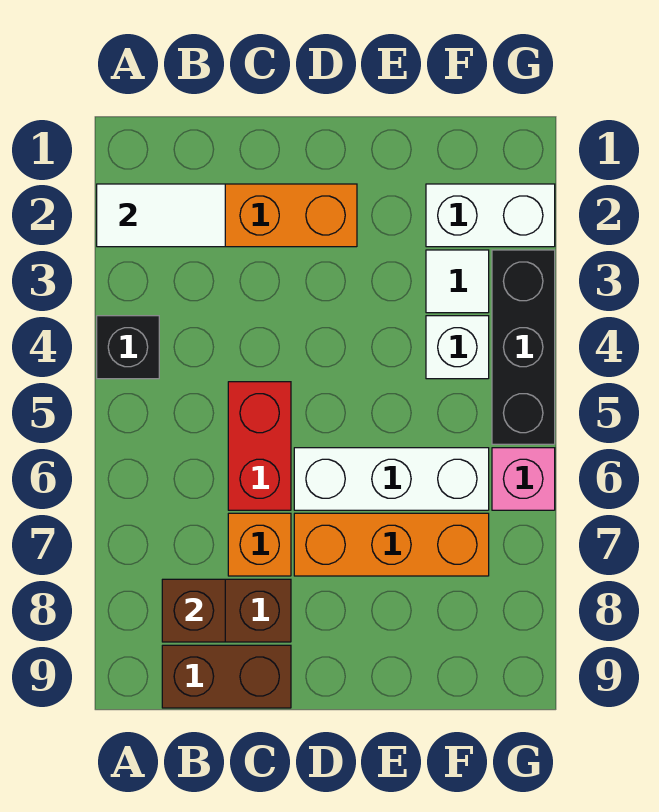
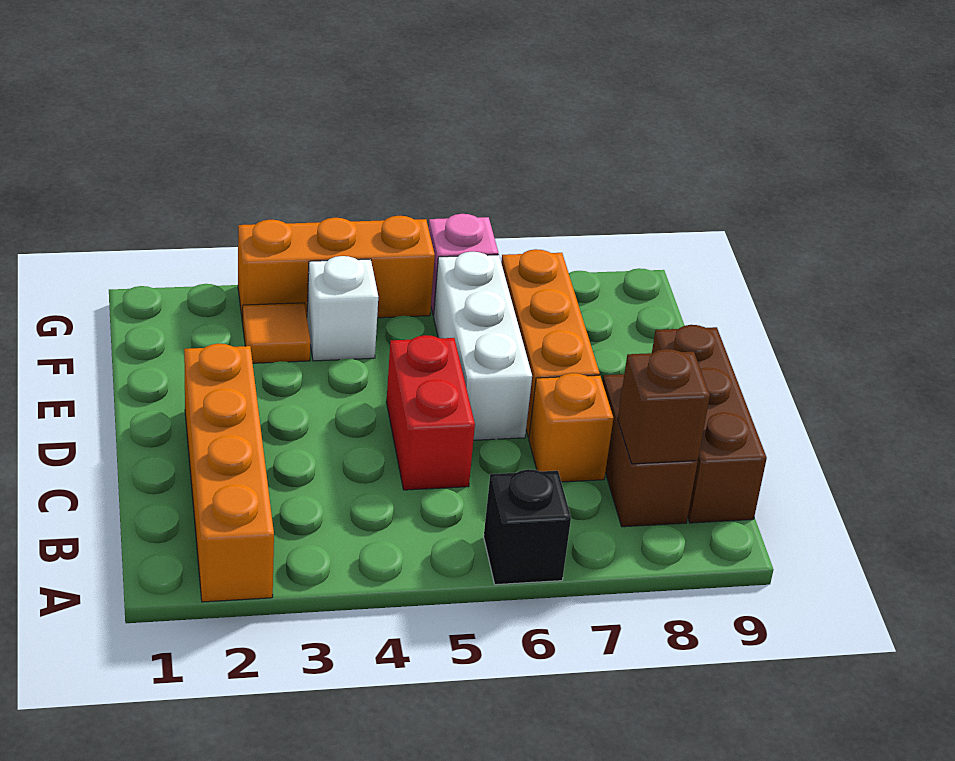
white 1x2 tile [97,184,225,247] -> none
black 1x1 brick [97,316,159,379] -> black 1x1 brick moved to [484,469,571,585]
brown 1x2 brick [162,645,291,708] -> brown 1x3 brick [652,325,767,523]
red 1x2 brick [228,382,291,510] -> red 1x2 brick turned to [387,335,475,490]
white 1x2 brick [426,184,555,247] -> none
white 1x1 tile [426,250,489,313] -> orange 1x1 tile [243,303,311,363]
black 1x3 brick [492,250,555,444] -> orange 1x3 brick [238,216,435,323]

